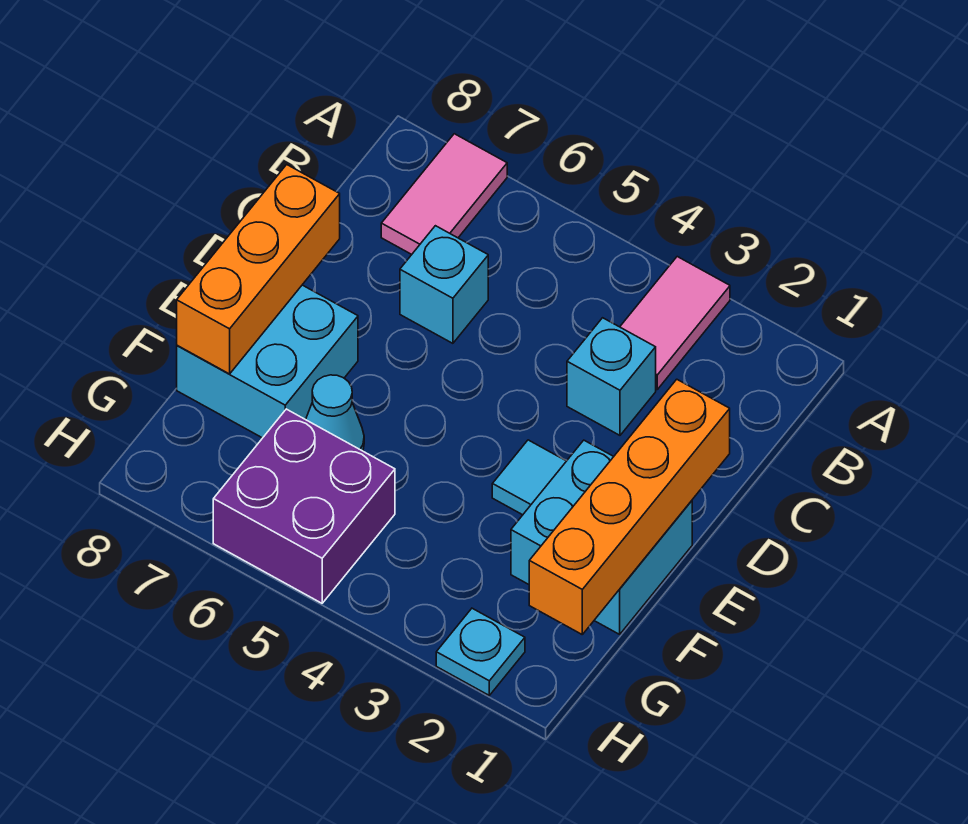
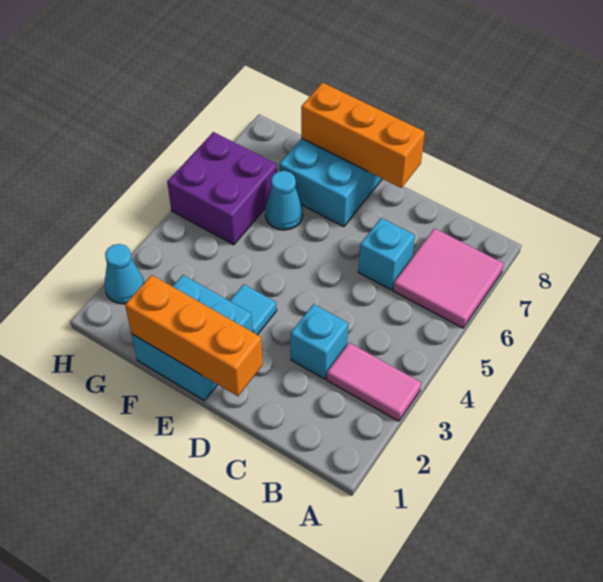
pink 1x2 tile [381,134,507,254] -> pink 2x2 tile [393,228,504,328]
orange 1x4 brick [529,379,730,634] -> orange 1x3 brick [125,275,263,396]
cyan 1x1 plate [436,608,525,695] -> cyan 1x1 cone [104,244,144,304]

